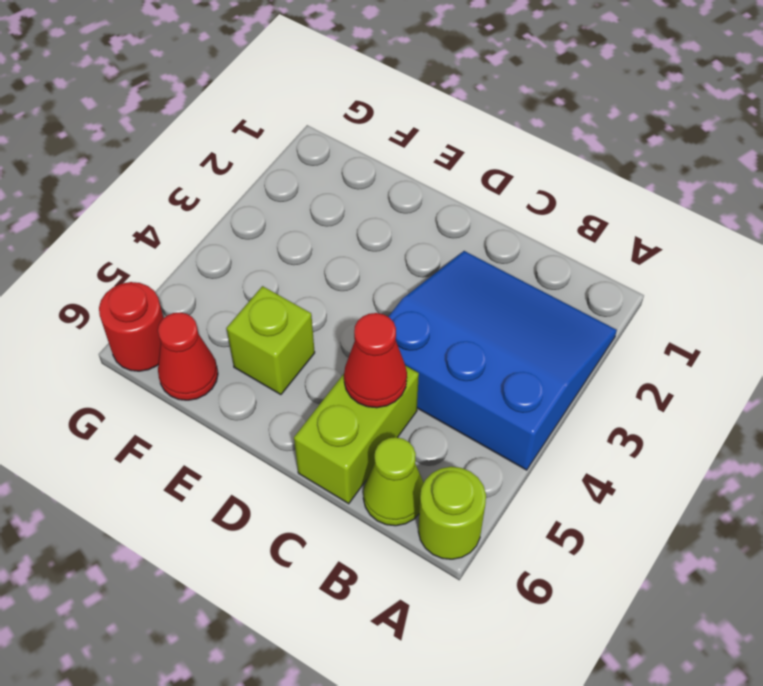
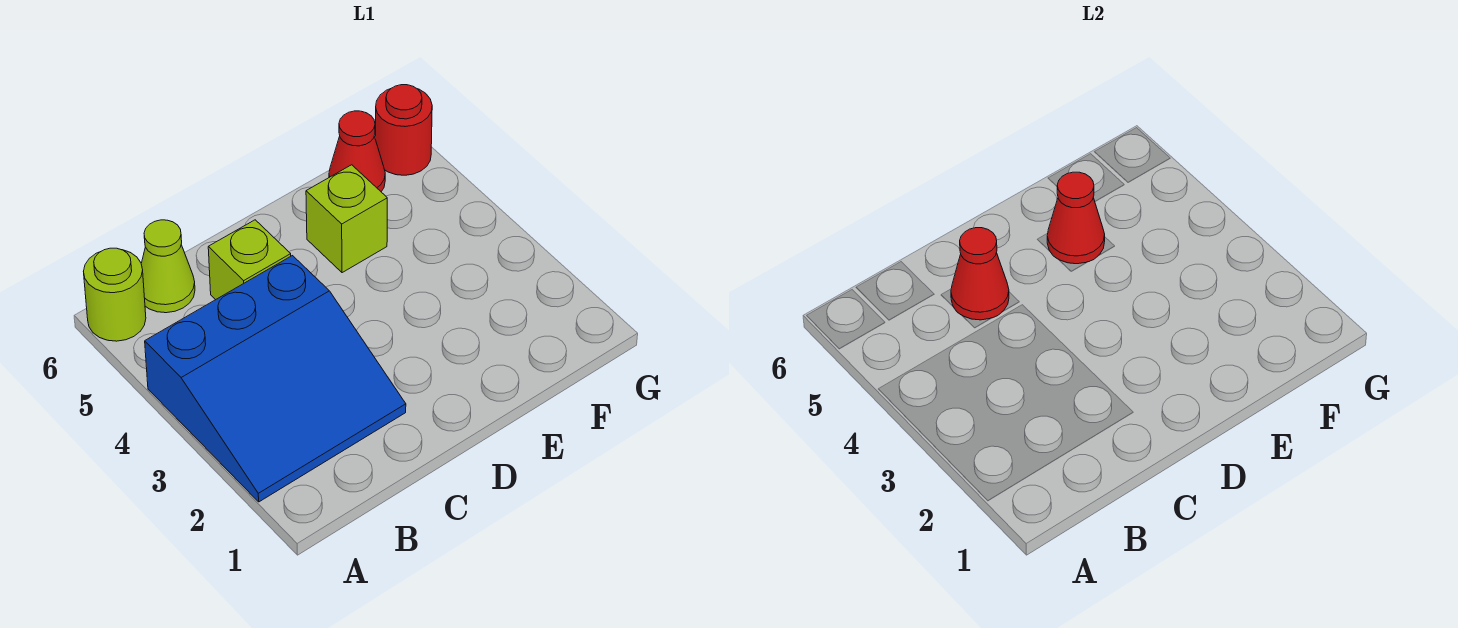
lime 1x2 brick [294,366,419,504] -> lime 1x1 brick [208,220,291,300]
none -> red 1x1 cone [1047,172,1105,264]

